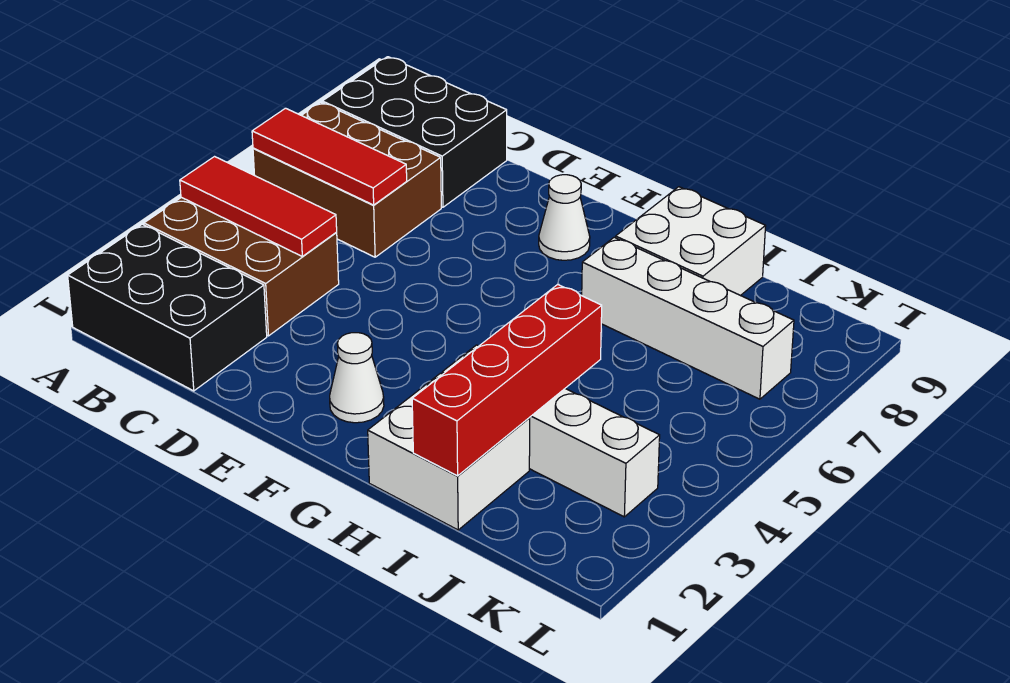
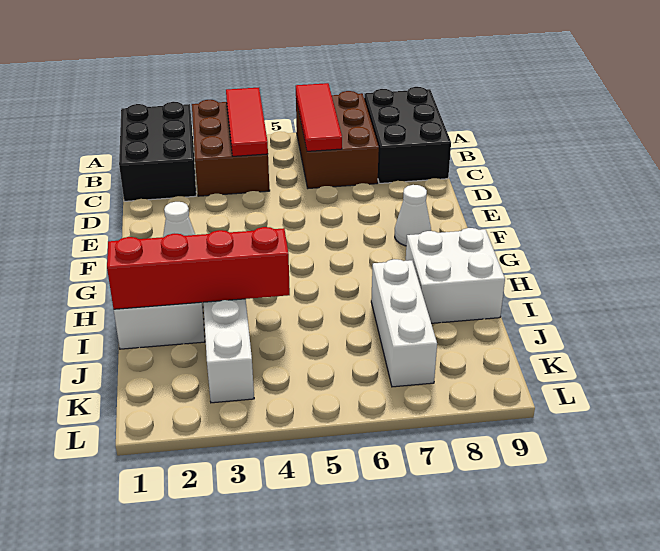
white 1x4 brick [582,237,794,399] -> white 1x3 brick [371,259,437,387]

